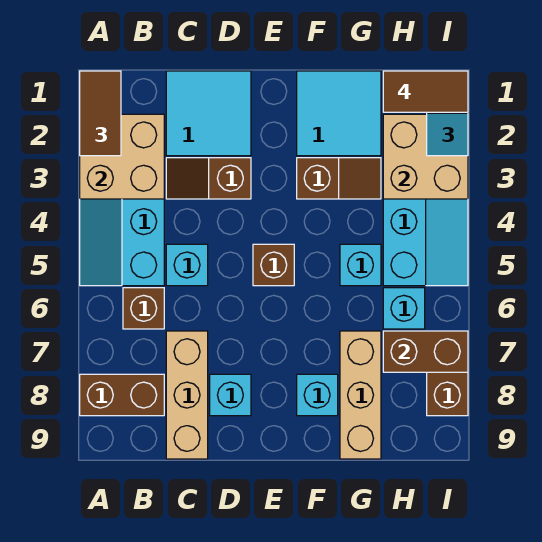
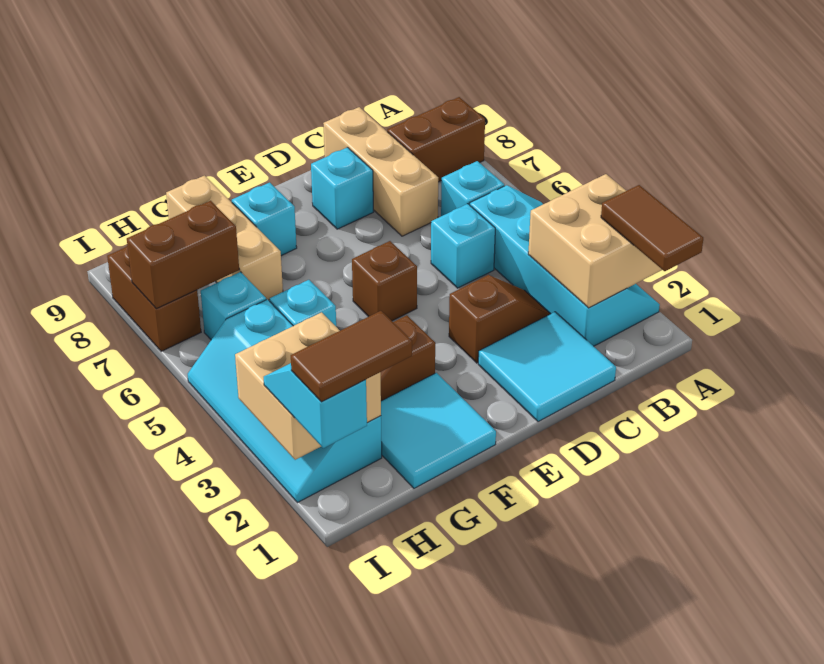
brown 1x1 brick [123,288,164,329] -> cyan 1x1 brick [441,161,504,216]

